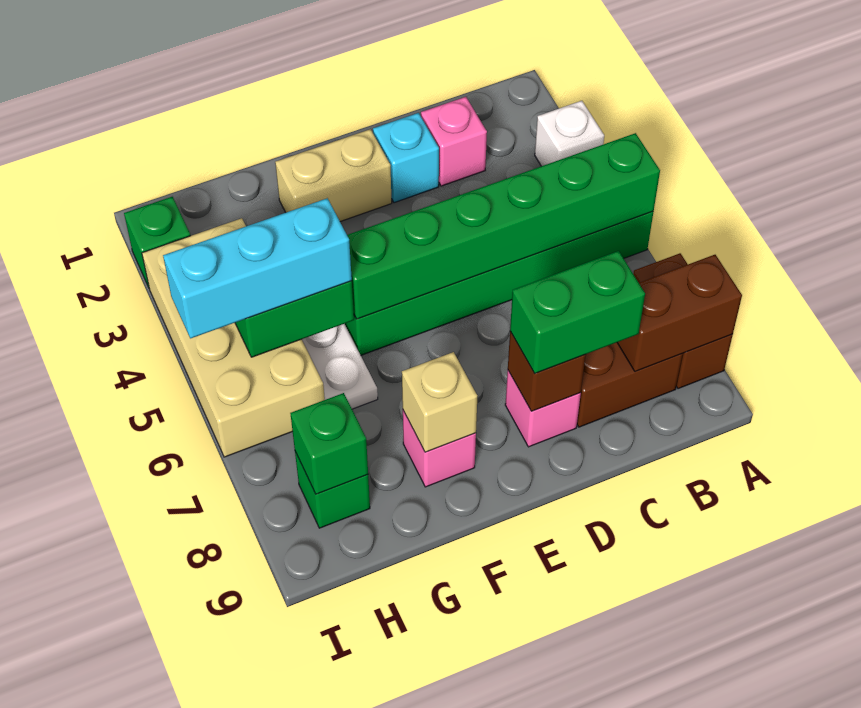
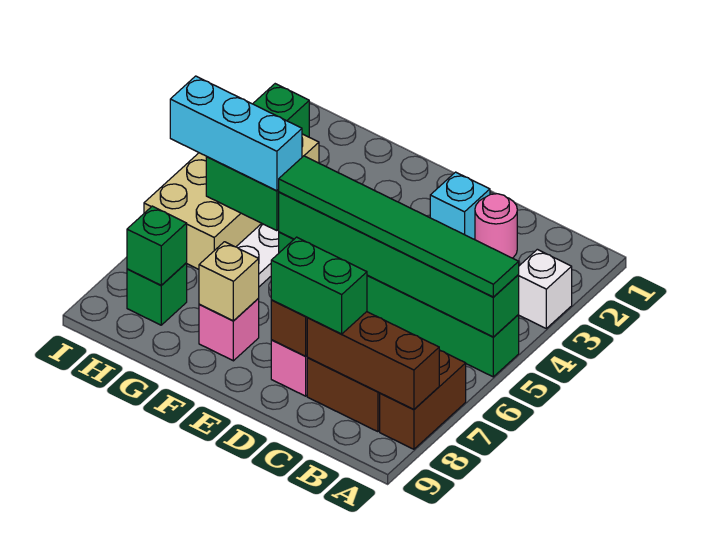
none -> green 1x6 tile [278,156,519,297]
brown 1x2 brick [617,255,742,372] -> brown 1x3 brick [307,312,439,410]
pink 1x1 brick [421,97,487,186] -> pink 1x1 round brick [475,194,517,258]
tan 1x2 brick [275,129,392,222] -> none

